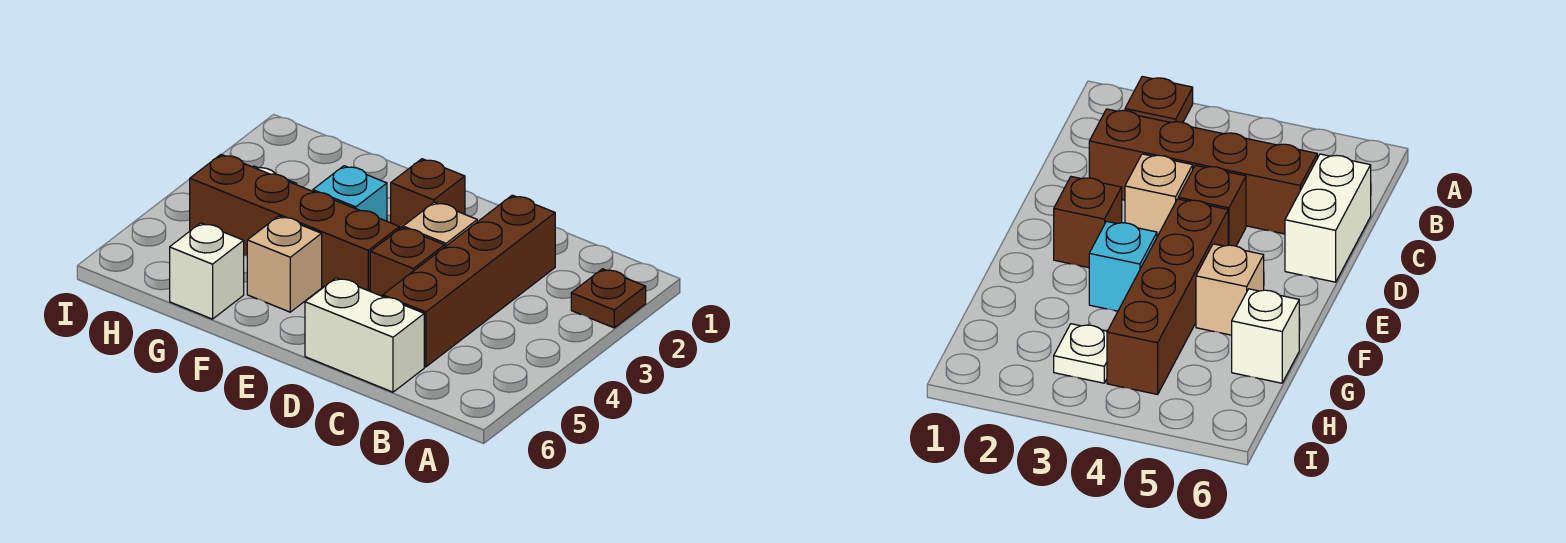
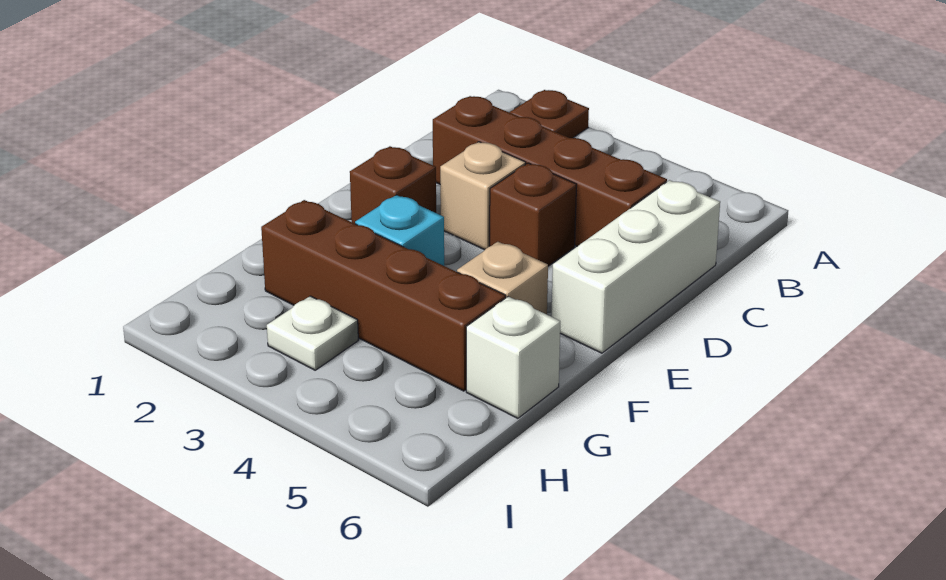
white 1x2 brick [305,278,424,392] -> white 1x3 brick [551,180,720,353]
brown 1x4 brick [190,154,399,291] -> brown 1x4 brick turned to [261,200,506,391]

